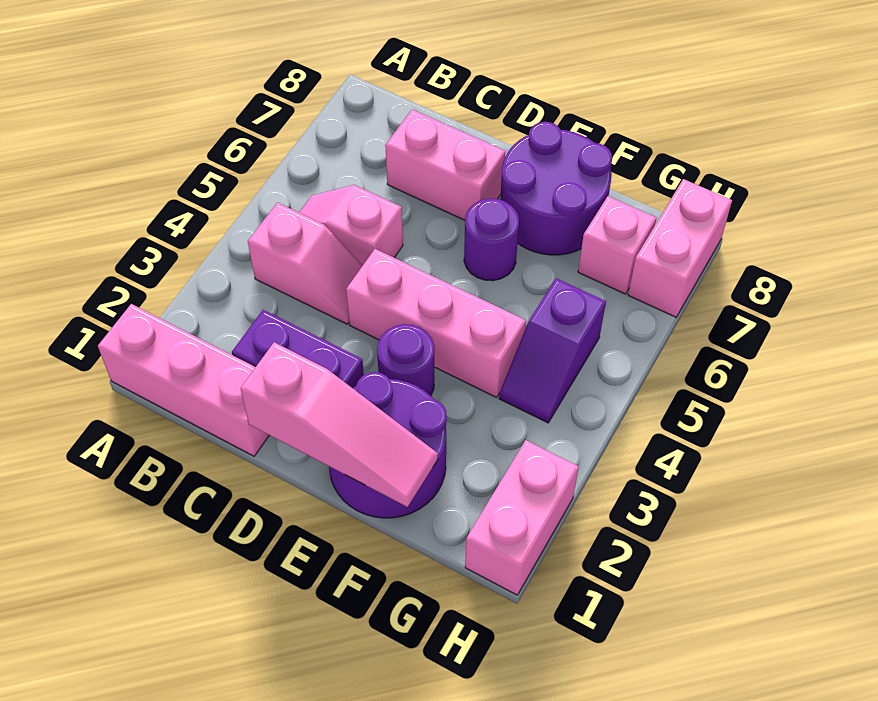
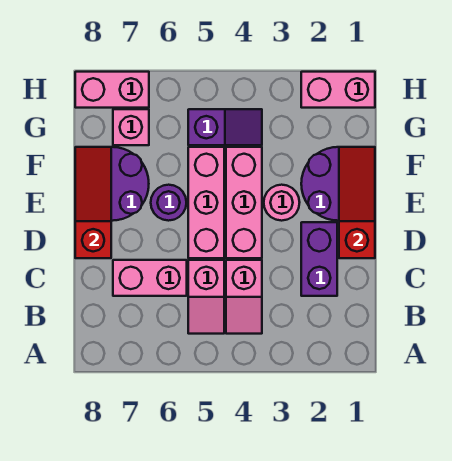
pink 1x3 brick [98,304,269,456] -> pink 1x3 brick moved to [188,147,224,258]
pink 1x2 slope [248,203,362,324] -> pink 1x2 slope turned to [226,260,262,334]
pink 1x2 brick [385,110,506,220] -> pink 1x2 brick turned to [113,260,187,296]
pink 1x3 slope [240,342,438,507] -> red 1x3 slope [339,147,375,258]
none -> red 1x3 slope [75,147,111,258]
purple 1x1 round brick [377,324,434,396] -> pink 1x1 round brick [264,185,300,221]

